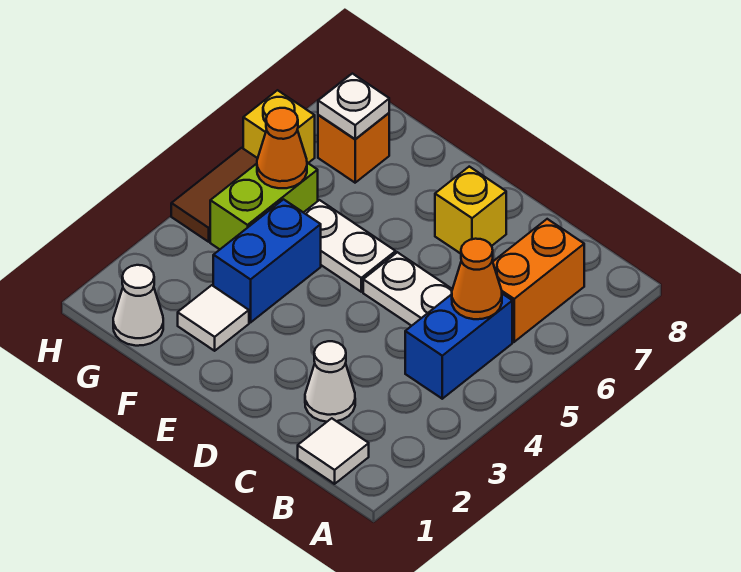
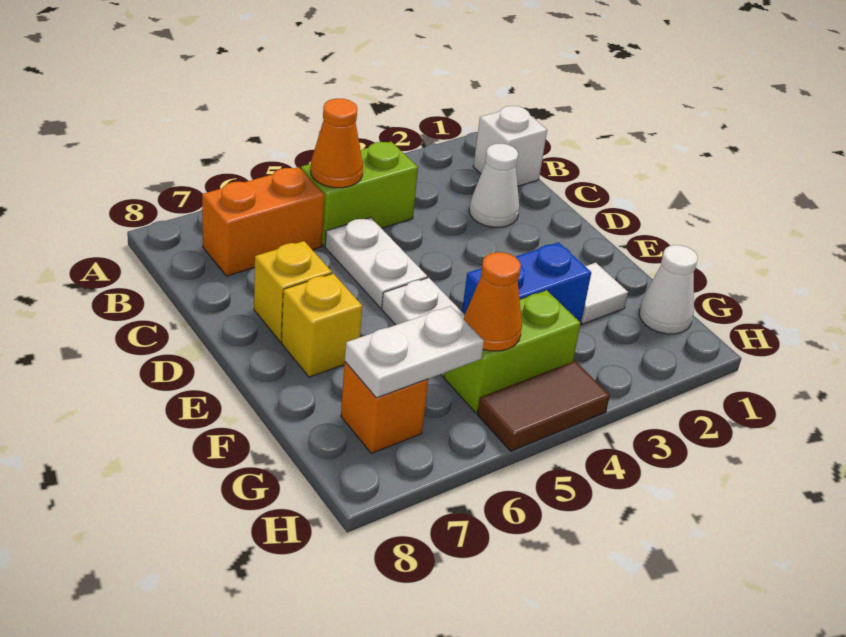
white 1x1 tile [298,418,369,484] -> white 1x1 brick [473,106,547,186]
blue 1x2 brick [405,294,512,399] -> lime 1x2 brick [301,142,418,246]
white 1x1 plate [318,74,389,139] -> white 1x2 plate [345,306,484,398]
yellow 1x1 brick [243,90,315,163] -> yellow 1x1 brick moved to [281,274,362,377]

